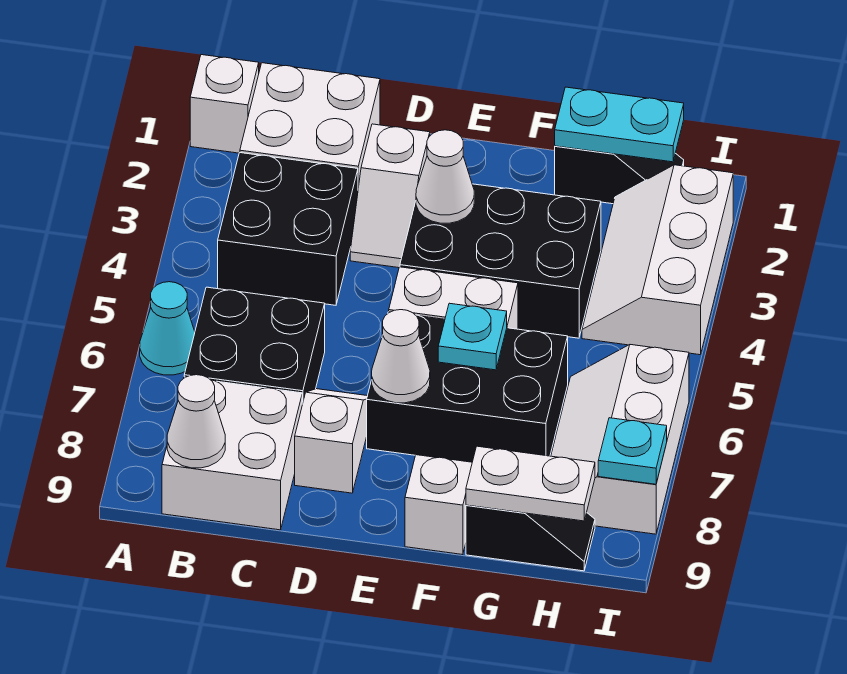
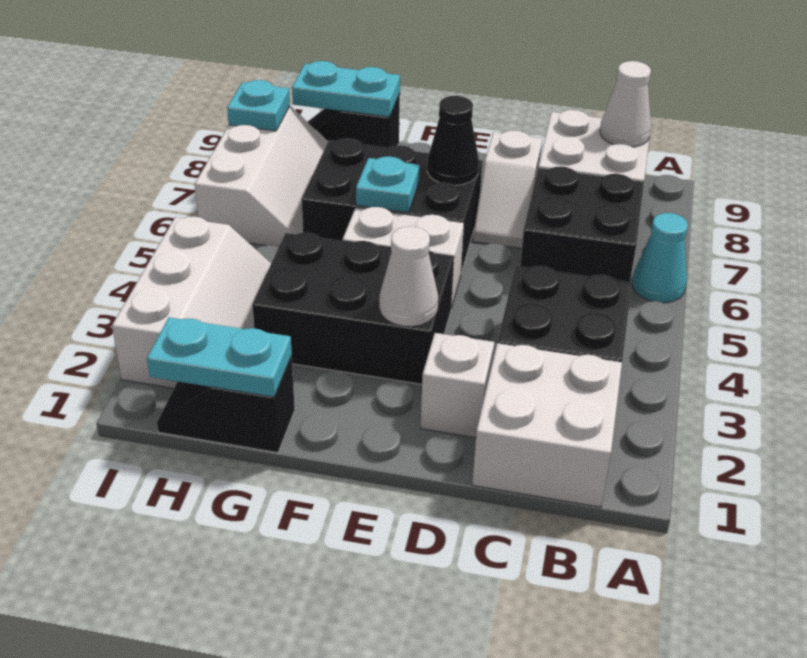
white 1x1 brick [190,55,259,153] -> none
white 1x1 cone [372,310,430,403] -> black 1x1 cone [427,96,479,185]
white 1x1 brick [405,455,472,555] -> none
white 1x2 plate [466,446,595,521] -> cyan 1x2 plate [292,61,400,117]

